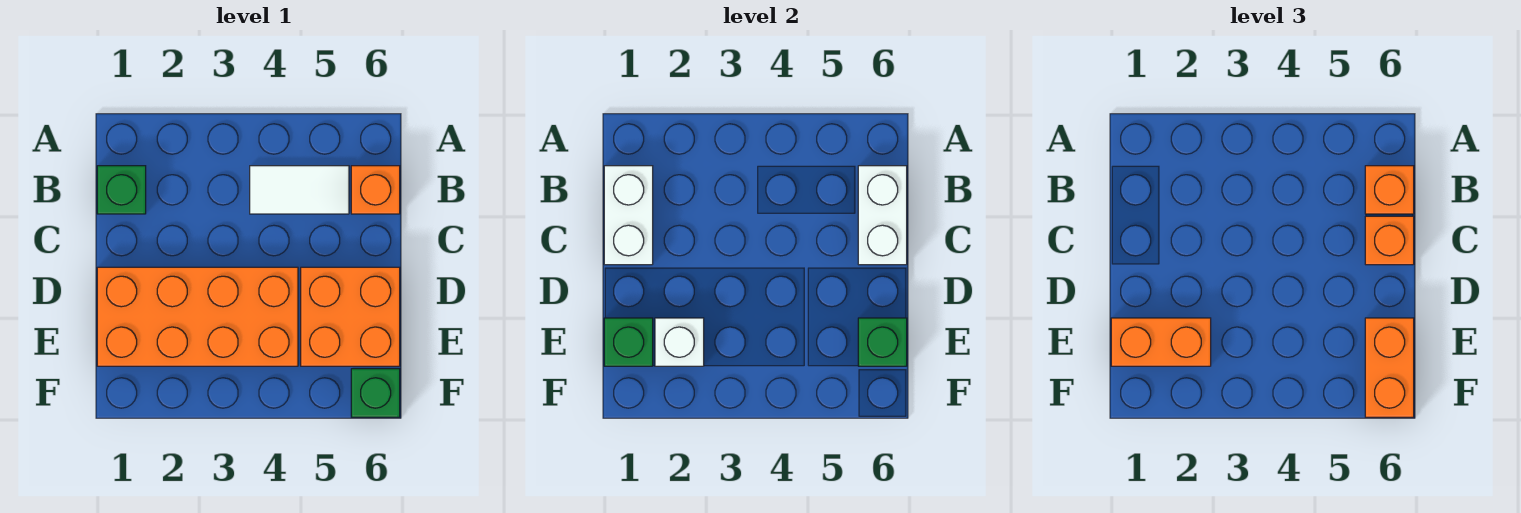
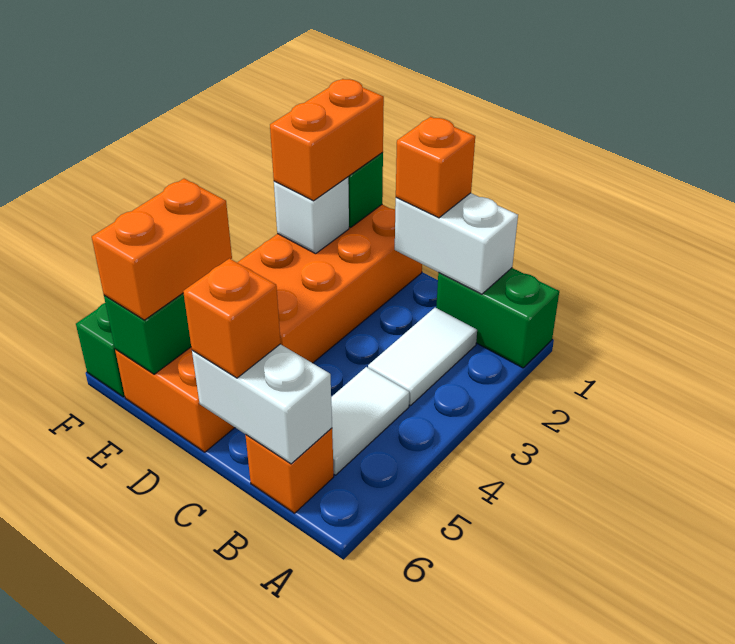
green 1x1 brick [97,166,146,214] -> green 1x2 brick [436,268,559,368]
none -> white 1x2 tile [368,308,477,406]
orange 1x1 brick [1365,166,1414,214] -> orange 1x1 brick moved to [396,117,475,218]
orange 1x2 brick [1365,318,1414,417] -> orange 1x2 brick turned to [92,179,232,320]

